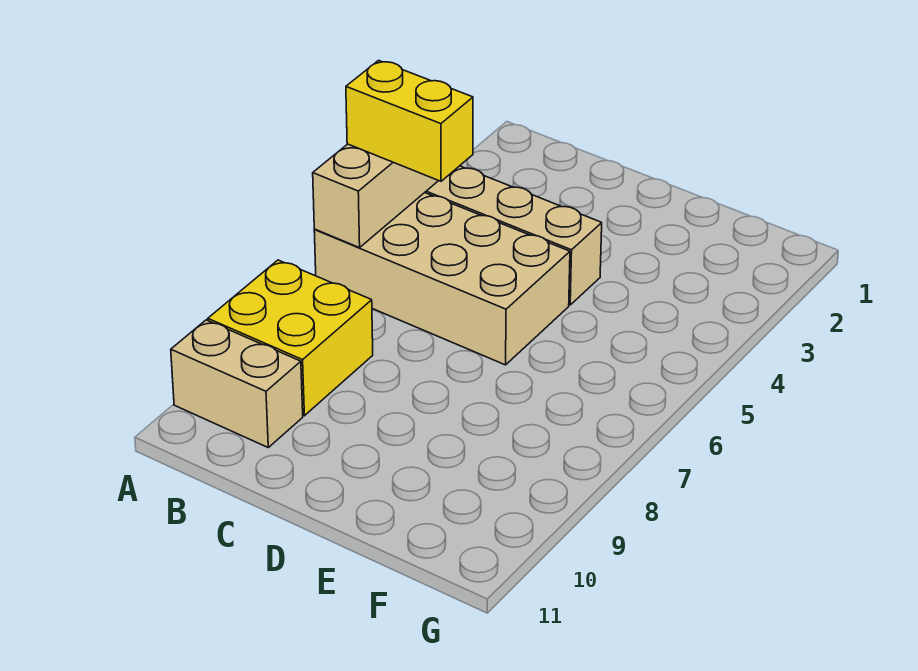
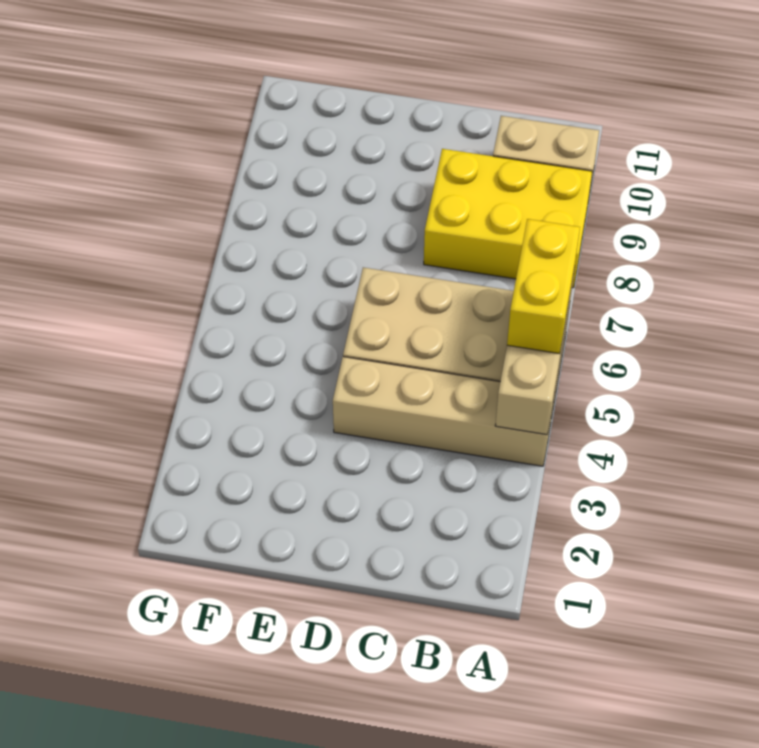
yellow 1x2 brick [346,60,473,181] -> yellow 1x2 brick turned to [507,219,580,354]
yellow 2x2 brick [208,260,373,416] -> yellow 2x3 brick [424,149,592,288]

